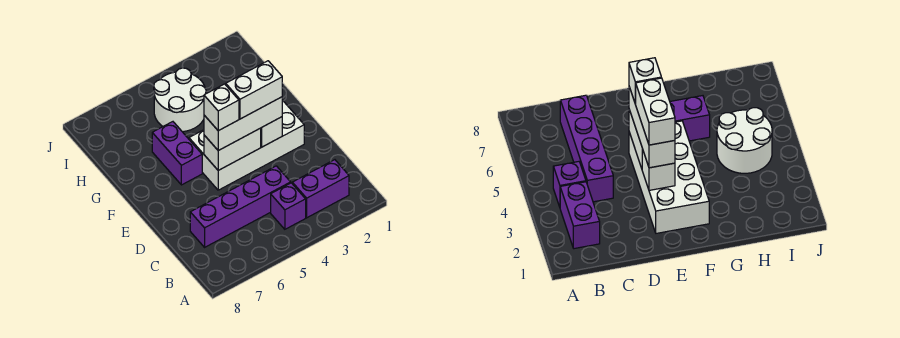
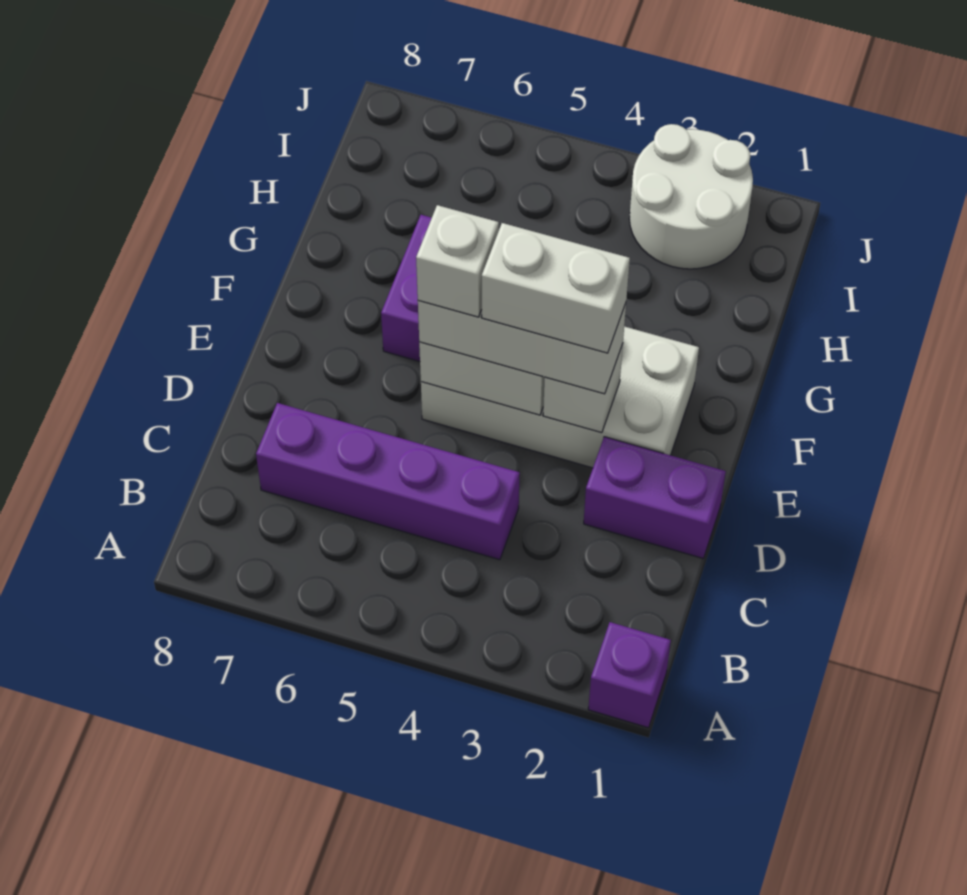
purple 1x2 brick [292,160,349,218] -> purple 1x2 brick moved to [584,437,726,558]
purple 1x1 brick [271,183,306,229] -> purple 1x1 brick moved to [588,622,671,728]
white 2x2 round brick [154,68,206,132] -> white 2x2 round brick moved to [629,124,753,269]

